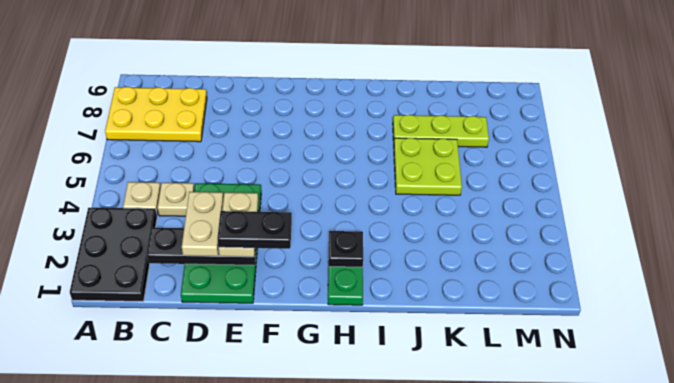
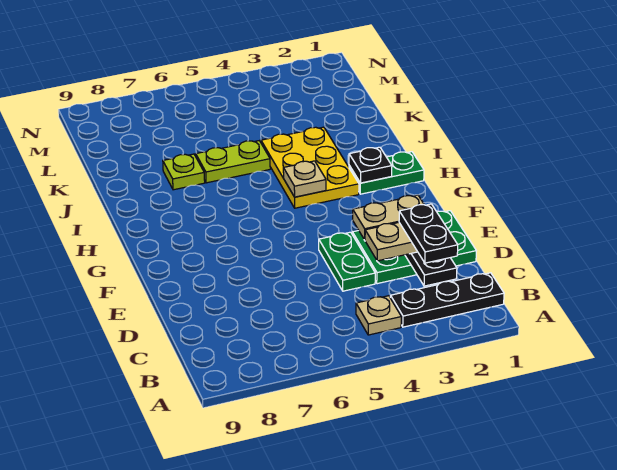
black 2x3 plate [70,208,157,301] -> black 1x3 plate [390,273,504,327]
yellow 2x3 plate [105,87,207,142] -> yellow 2x3 plate moved to [261,127,359,208]
tan 1x1 plate [157,183,194,216] -> tan 1x1 plate moved to [283,161,326,197]
black 1x2 plate [217,211,292,249] -> black 1x2 plate moved to [399,204,458,263]
lime 2x2 plate [394,138,462,195] -> lime 1x2 plate [196,141,270,183]
lime 1x3 plate [393,115,489,147] -> lime 1x1 plate [163,154,205,190]

